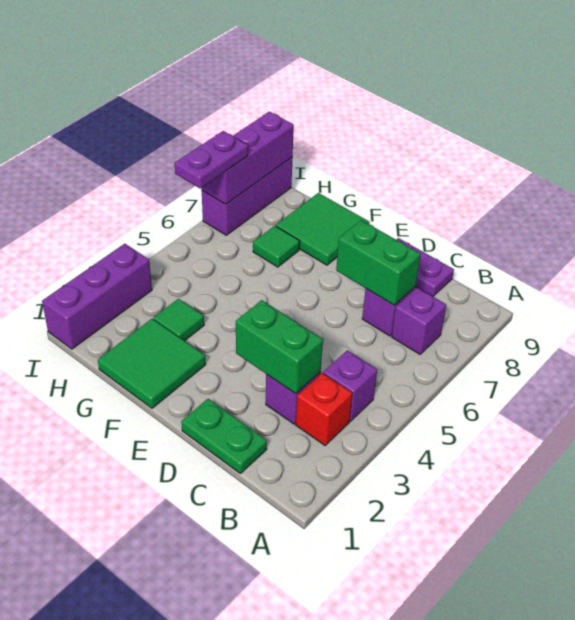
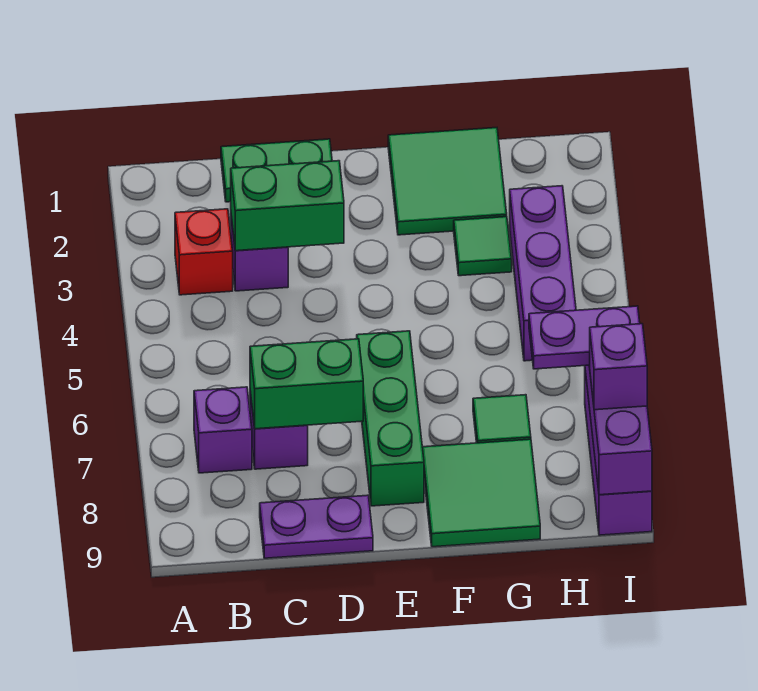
purple 1x1 brick [323,350,377,421] -> purple 1x1 brick moved to [589,324,647,410]
none -> green 1x3 brick [357,331,424,506]
purple 1x3 brick [42,244,152,349] -> purple 1x3 brick moved to [510,186,576,361]
purple 1x2 plate [175,131,248,189] -> purple 1x2 plate turned to [529,306,640,369]

